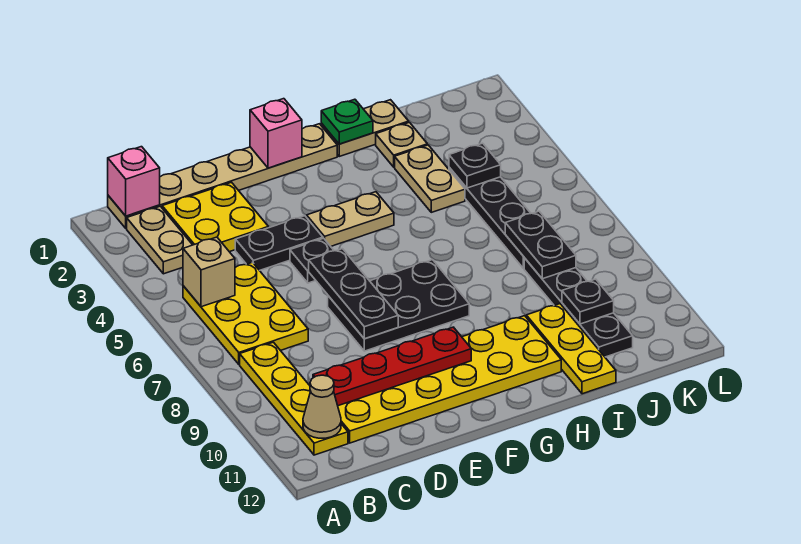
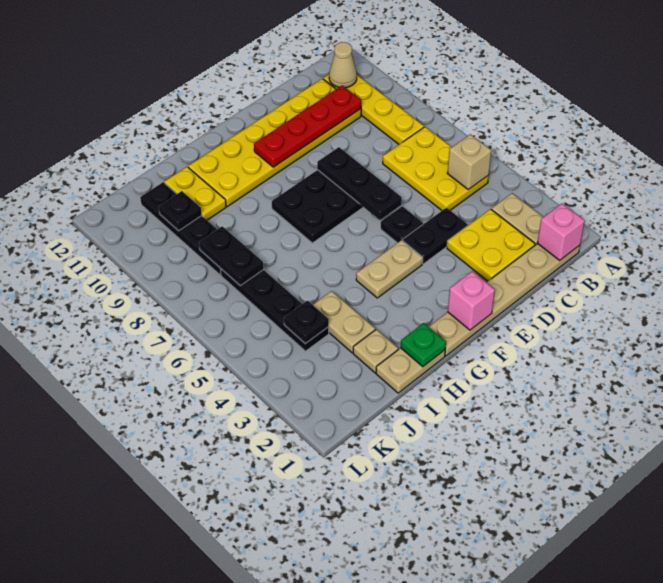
yellow 1x3 plate [526,304,616,394] -> yellow 1x2 plate [164,167,226,220]

